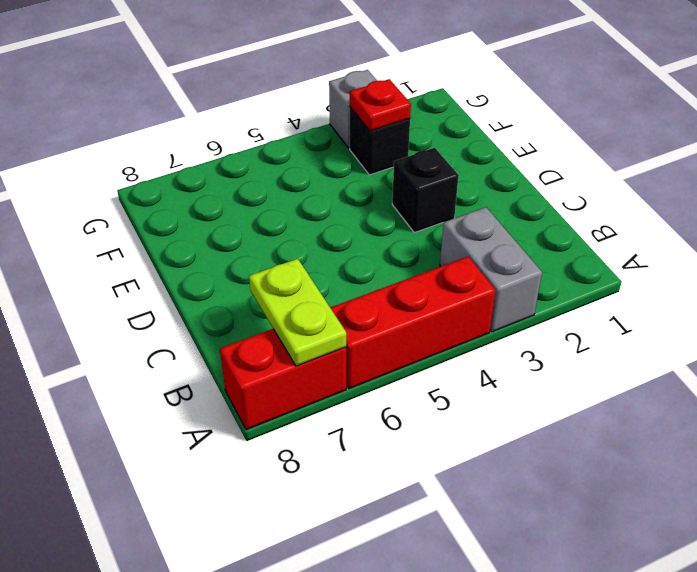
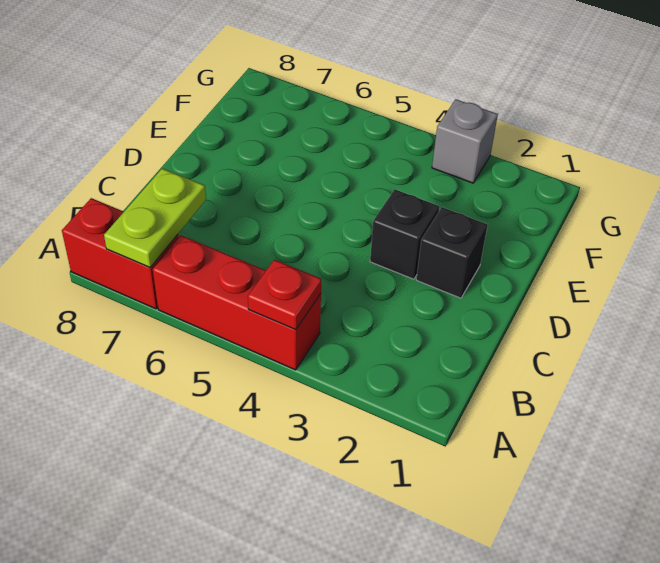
grey 1x2 brick [440,207,542,332] -> none
black 1x1 brick [350,107,410,175] -> black 1x1 brick moved to [416,207,488,298]
red 1x1 plate [350,79,411,131] -> red 1x1 plate moved to [248,260,321,330]

